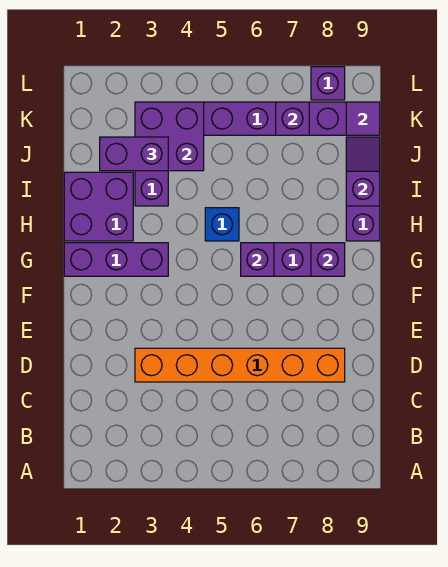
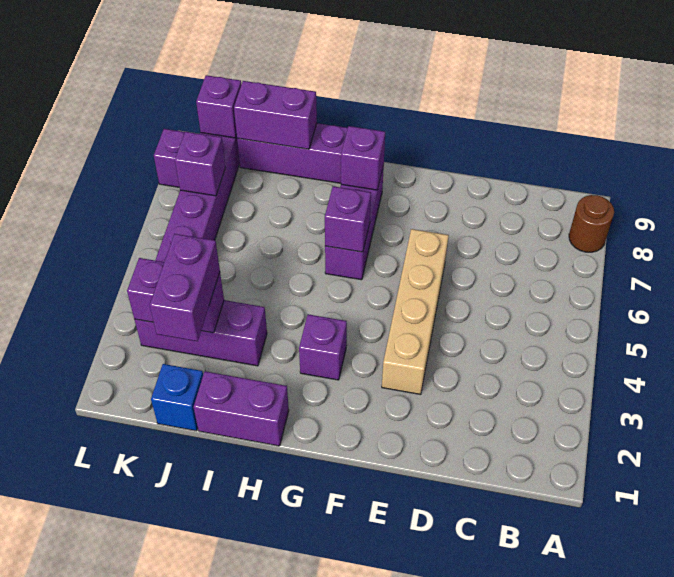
none -> brown 1x1 round brick [569,195,614,252]
orange 1x6 brick [135,348,345,382] -> none
none -> tan 1x4 brick [382,229,449,394]
purple 1x3 brick [64,243,168,276] -> purple 1x1 brick [299,314,347,380]
purple 2x2 brick [64,172,133,241] -> purple 1x2 brick [194,371,289,446]
blue 1x1 brick [205,208,239,241] -> blue 1x1 brick moved to [151,364,203,431]
purple 1x2 slope [346,137,380,206] -> purple 1x2 brick [234,81,317,149]
purple 2x2 brick [135,102,204,171] -> purple 1x2 brick [127,258,224,333]
purple 1x1 tile [346,102,380,135] -> purple 1x1 brick [196,75,241,138]

